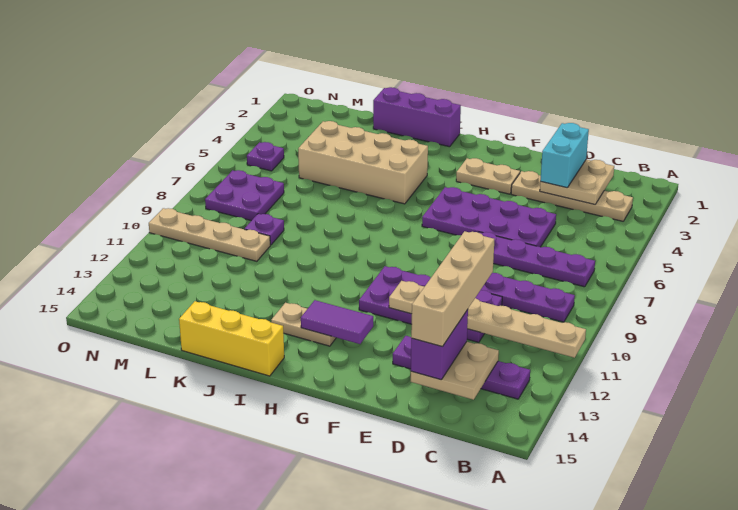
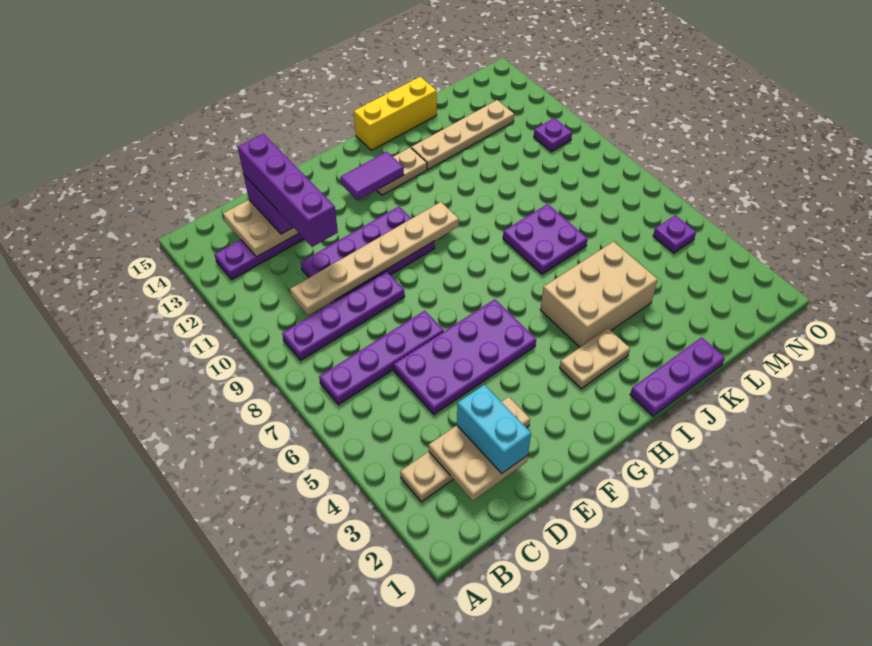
tan 1x6 plate [389,281,586,358] -> tan 1x6 plate moved to [290,202,459,315]
tan 1x4 brick [411,231,495,347] -> purple 1x4 brick [238,134,338,247]
tan 1x2 plate [456,158,520,194] -> tan 1x2 plate moved to [560,328,630,389]
purple 1x3 brick [373,87,461,147] -> purple 1x3 plate [630,337,725,416]
tan 2x4 brick [298,121,428,204] -> tan 2x3 brick [540,242,658,347]
purple 1x1 plate [245,214,284,245] -> purple 1x1 plate moved to [534,118,572,152]
tan 1x4 plate [149,208,270,261] -> tan 1x4 plate moved to [411,100,514,170]
purple 2x2 plate [205,170,284,221] -> purple 2x2 plate moved to [503,204,587,274]

